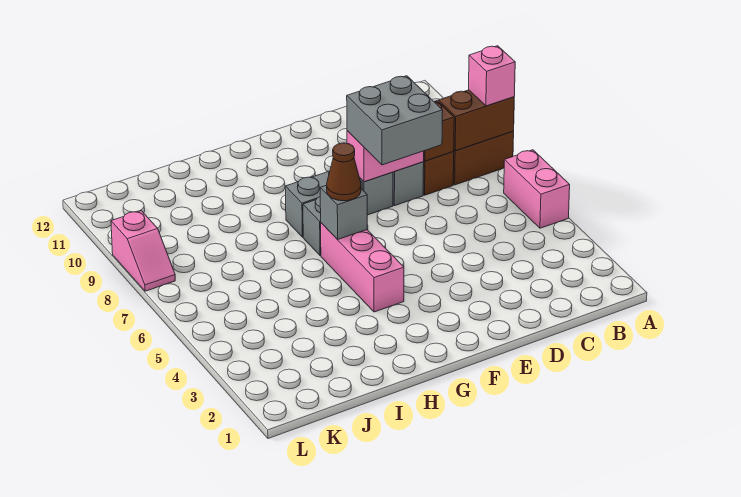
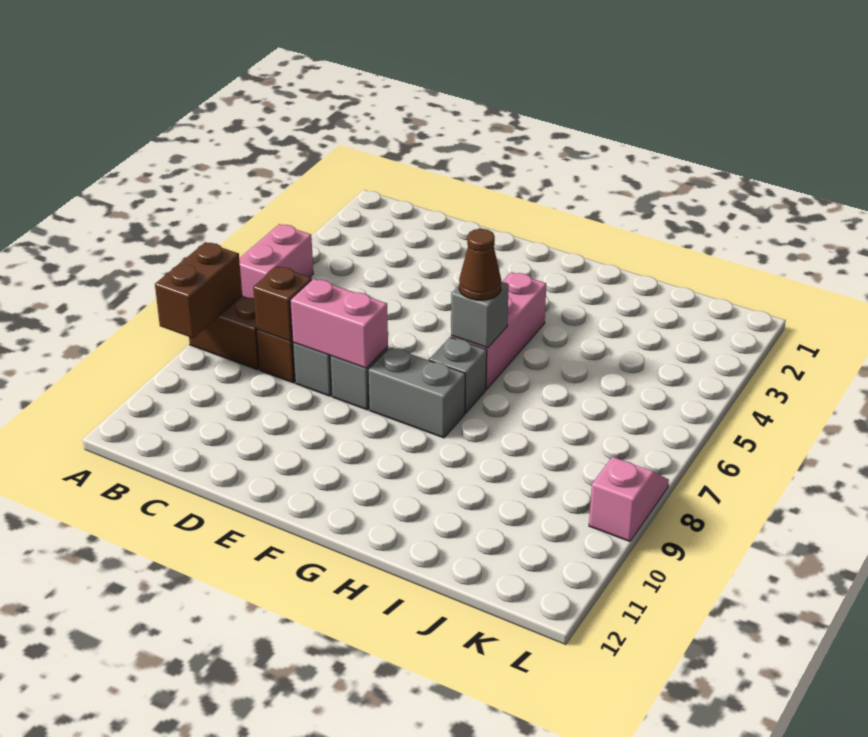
brown 1x2 brick [438,90,514,151] -> brown 1x2 brick turned to [155,242,242,338]
pink 1x1 brick [469,46,515,106] -> none
grey 2x2 brick [347,76,443,165] -> none

